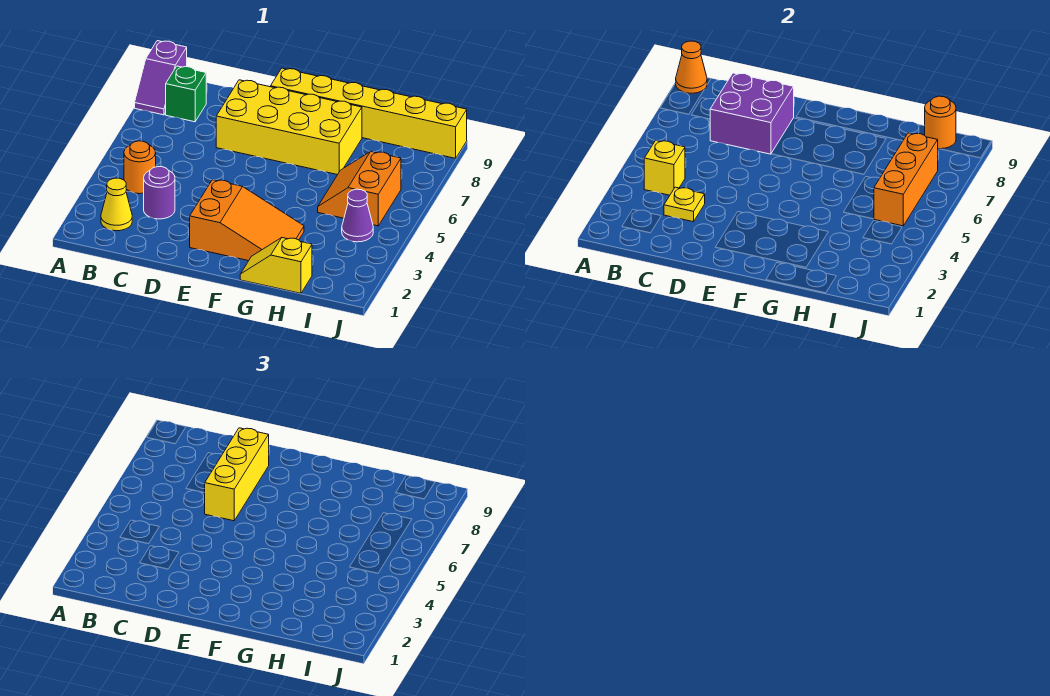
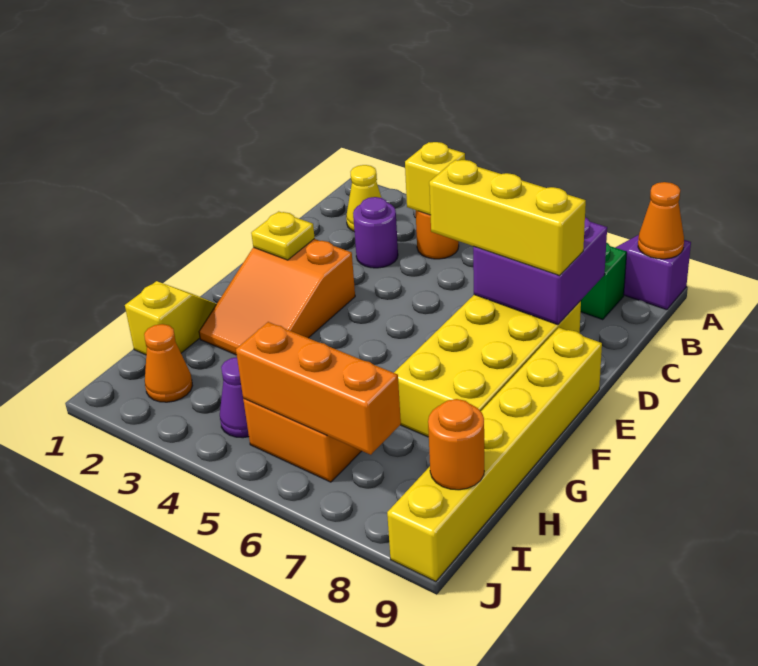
yellow 1x1 plate [664,187,705,222] -> yellow 1x1 plate moved to [251,211,315,260]
none -> orange 1x1 cone [144,324,193,402]

